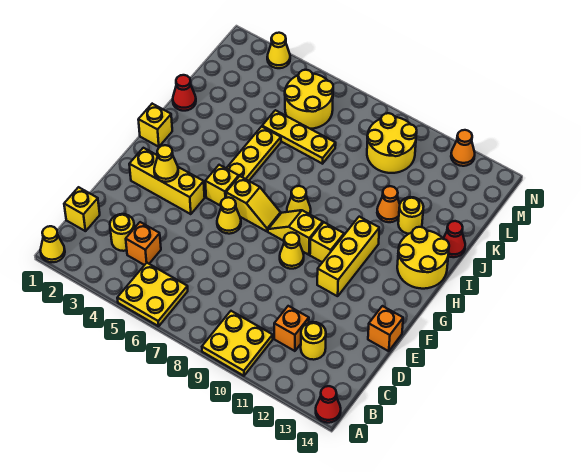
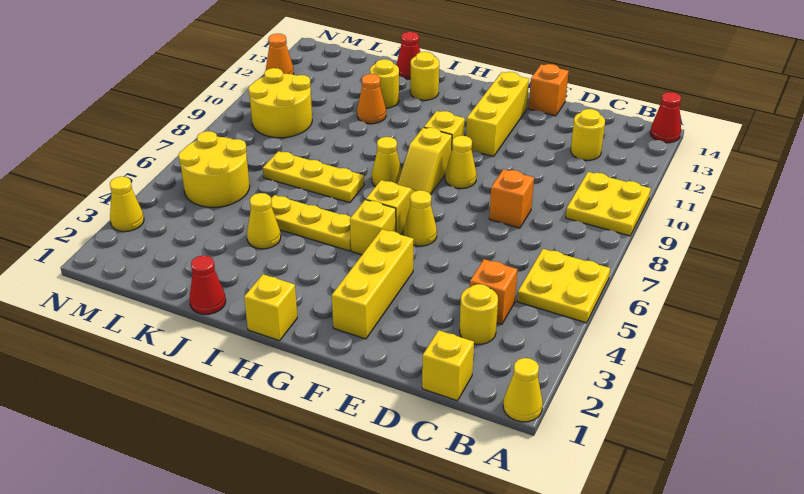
orange 1x1 brick [274,306,309,351] -> orange 1x1 brick moved to [489,169,534,228]
yellow 1x1 cone [154,145,178,182] -> yellow 1x1 cone moved to [247,193,281,249]
yellow 1x3 brick [317,217,379,296] -> yellow 1x3 brick turned to [466,72,529,157]
yellow 2x2 round brick [397,227,449,289] -> yellow 1x1 round brick [410,52,439,100]
yellow 1x3 plate [262,110,336,164] -> yellow 1x3 plate turned to [263,151,364,203]

